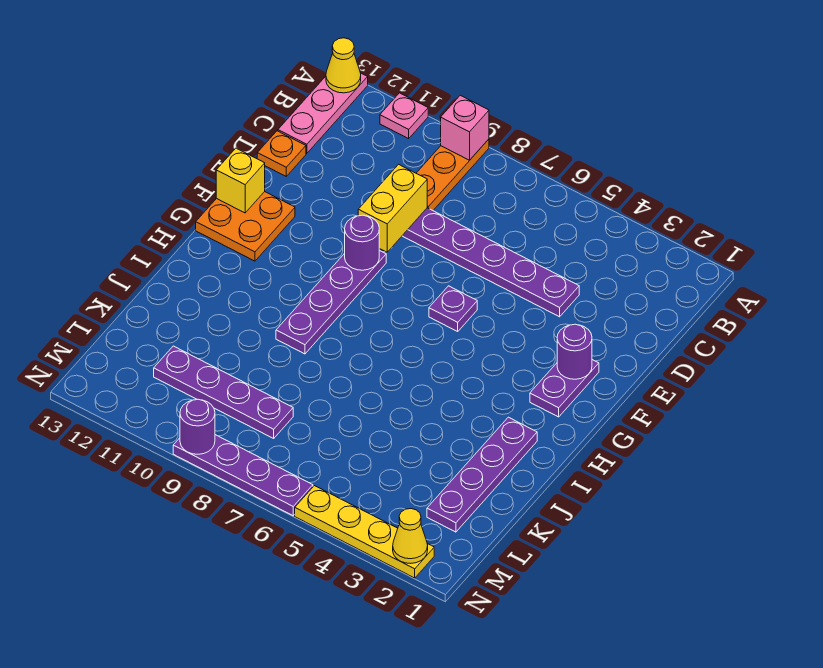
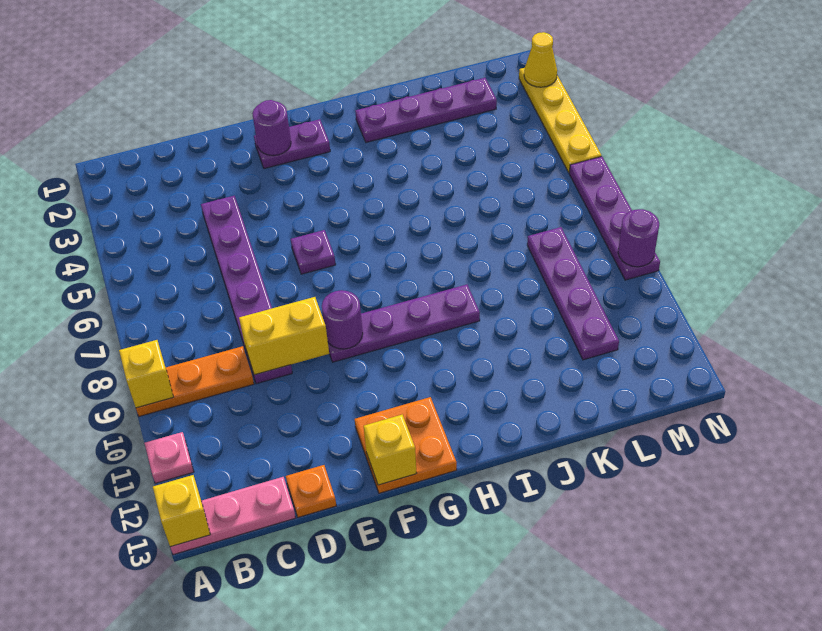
pink 1x1 brick [441,95,489,160] -> yellow 1x1 brick [119,340,173,408]
yellow 1x1 cone [326,38,361,93] -> yellow 1x1 brick [153,475,210,547]

